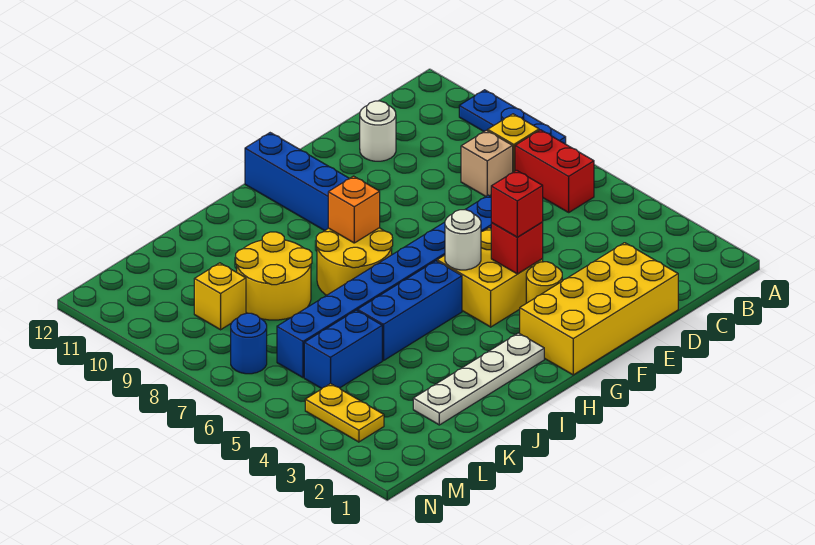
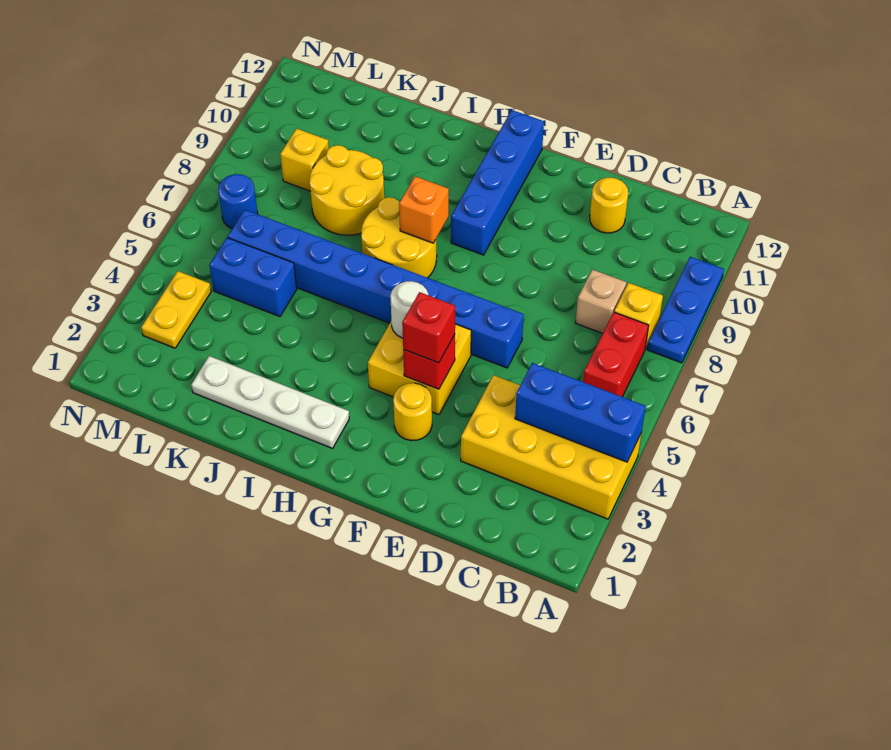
yellow 2x4 brick [520,243,678,375] -> yellow 2x4 brick moved to [461,375,641,519]
white 1x1 round brick [360,101,396,161] -> yellow 1x1 round brick [590,177,628,233]
blue 1x3 brick [357,261,462,361] -> blue 1x3 brick moved to [515,363,646,462]

